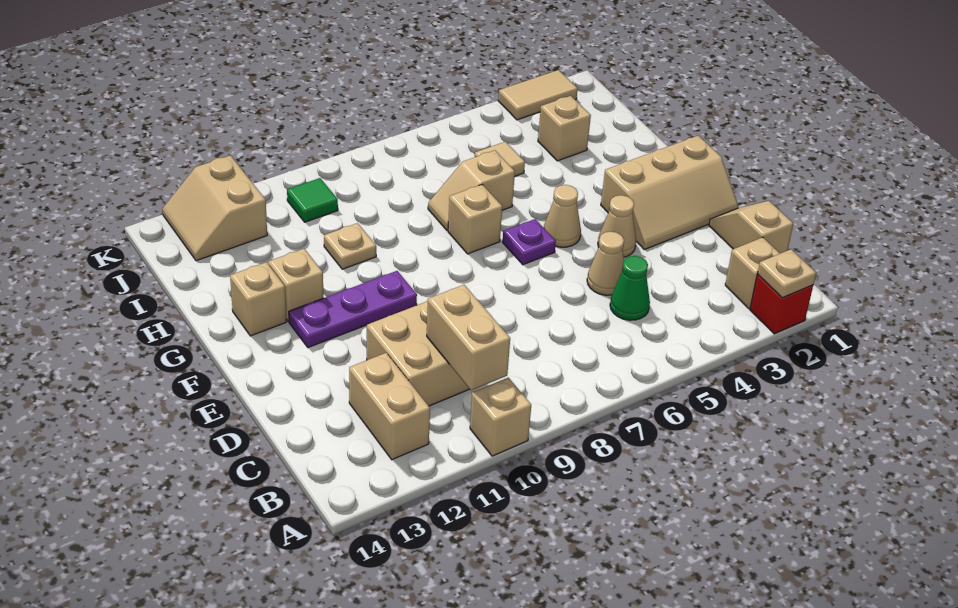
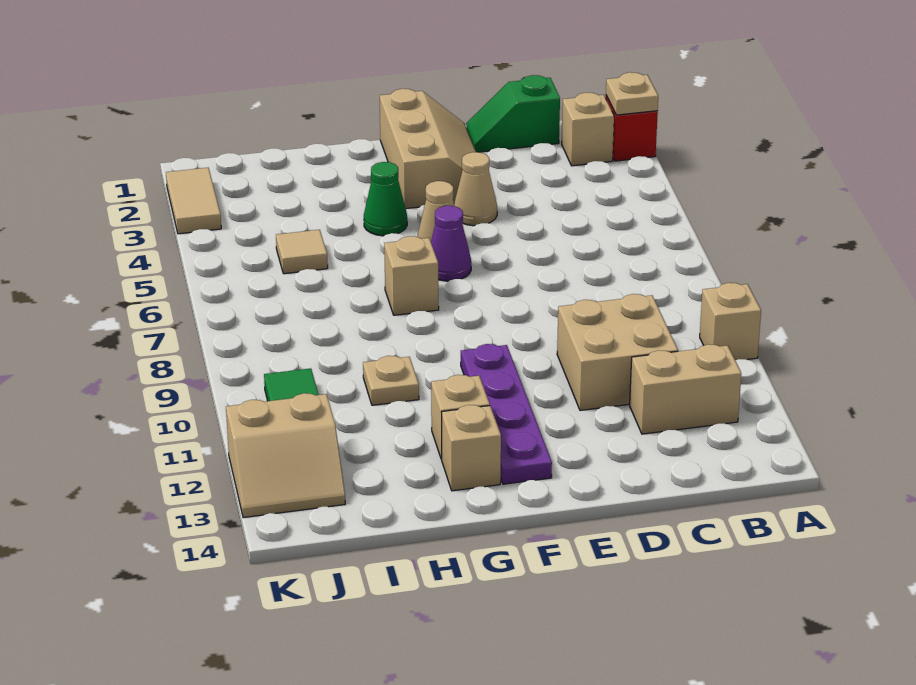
tan 1x2 brick [427,285,510,390] -> none
tan 1x2 slope [709,201,793,253] -> green 1x2 slope [466,75,560,152]
green 1x1 cone [610,256,650,320] -> green 1x1 cone moved to [364,162,407,236]
tan 1x1 cone [587,231,624,295] -> none
purple 1x1 plate [503,219,556,265] -> purple 1x1 cone [431,206,471,281]
purple 1x3 plate [289,271,417,348] -> purple 1x4 plate [461,344,552,484]
tan 1x2 slope [428,150,515,231] -> none
tan 1x1 brick [538,96,591,161] -> none

